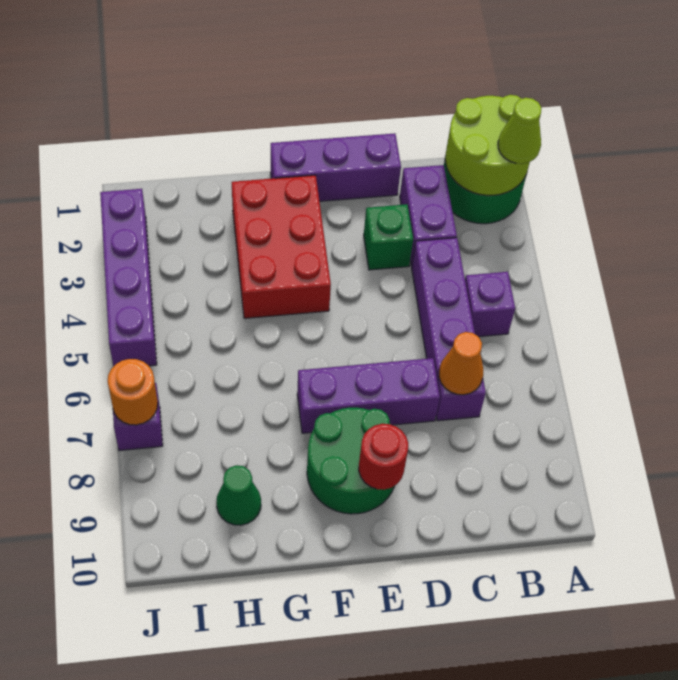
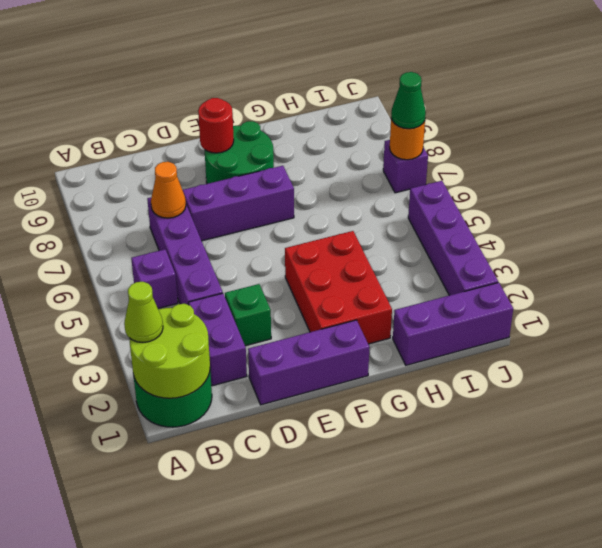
none -> purple 1x3 brick [393,283,513,365]
green 1x1 cone [216,465,261,525] -> green 1x1 cone moved to [391,72,426,129]

